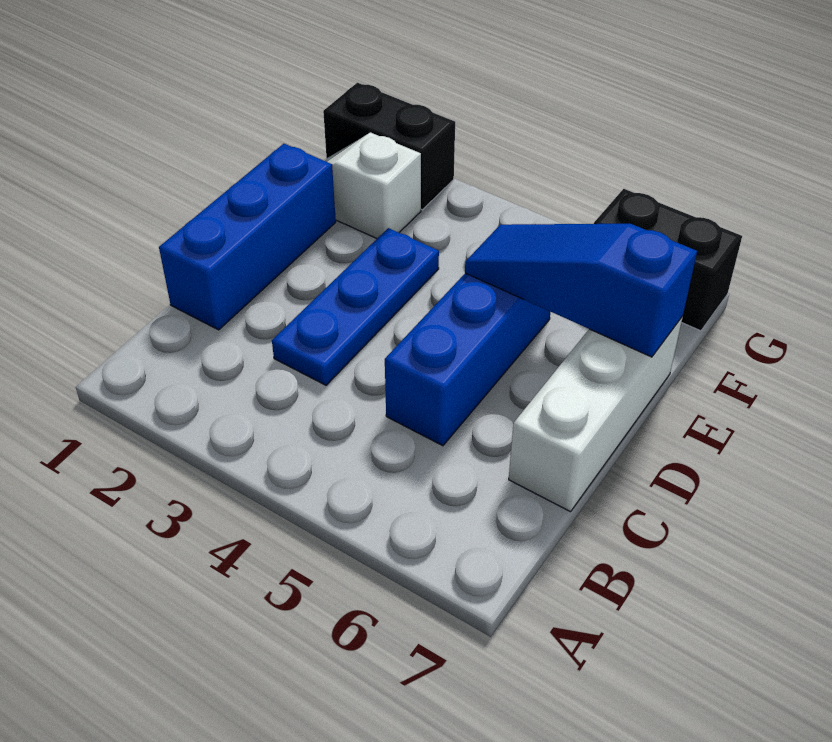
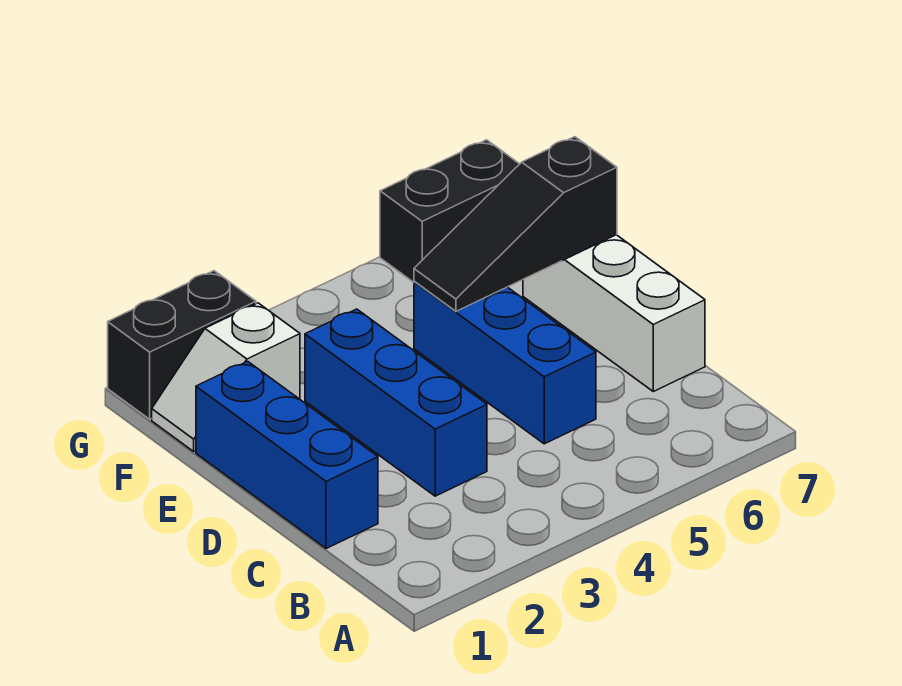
blue 1x3 plate [272,228,439,385] -> blue 1x3 brick [305,309,487,496]
blue 1x3 slope [465,224,697,357] -> black 1x3 slope [414,137,617,311]

